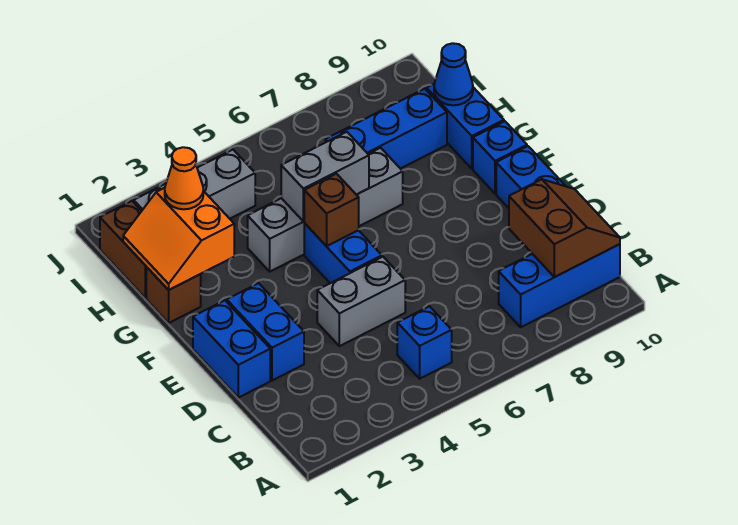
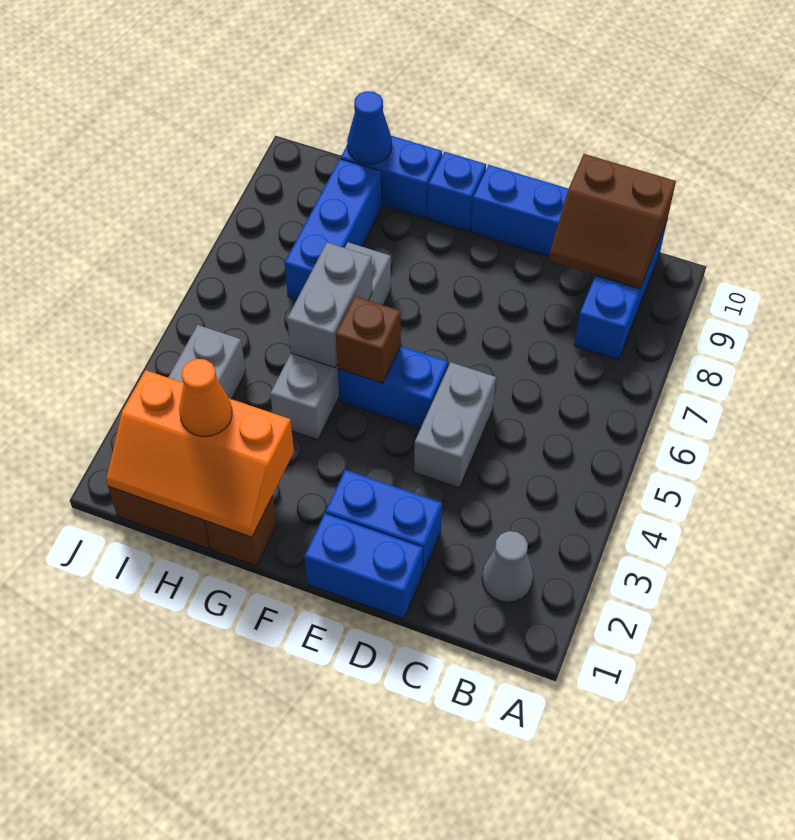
none -> grey 1x1 cone [482,531,533,602]
blue 1x1 brick [397,306,452,379] -> none
brown 2x2 slope [509,179,620,277] -> brown 2x2 slope turned to [549,154,676,289]
orange 2x2 slope [123,188,234,290] -> orange 2x3 slope [106,370,294,537]

